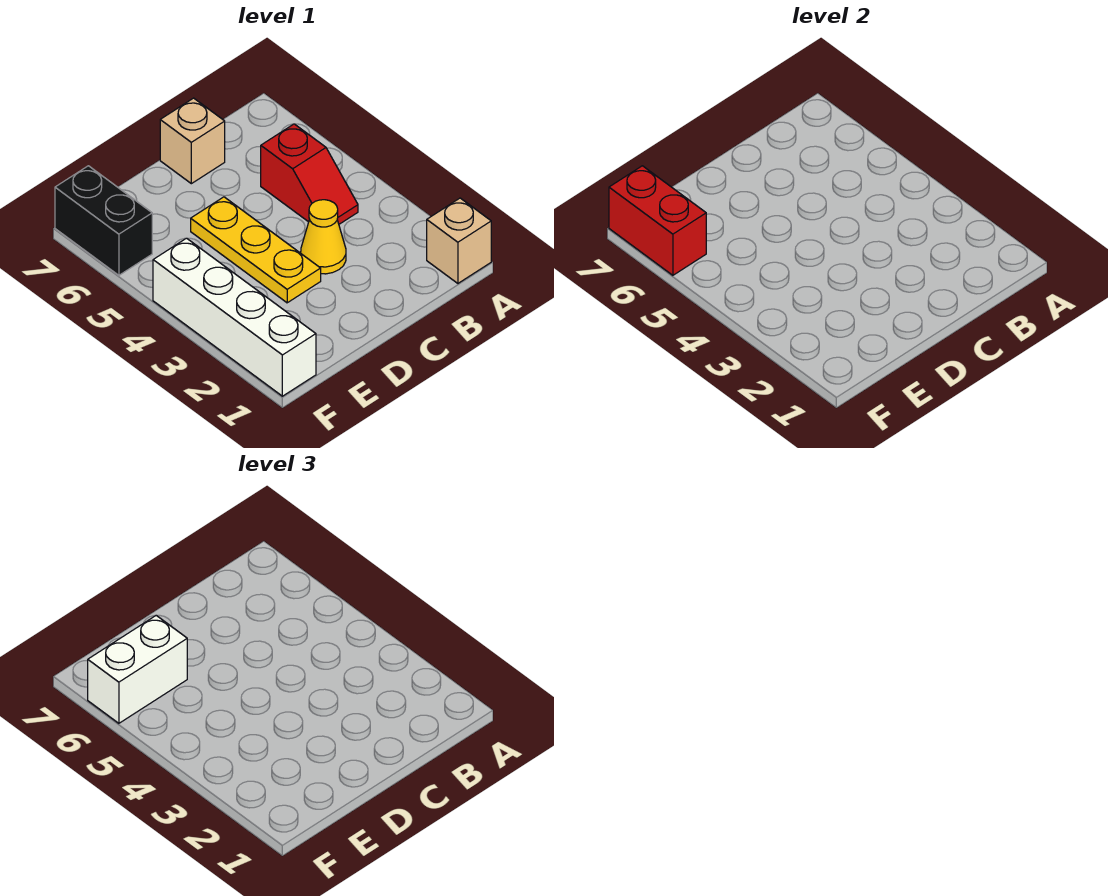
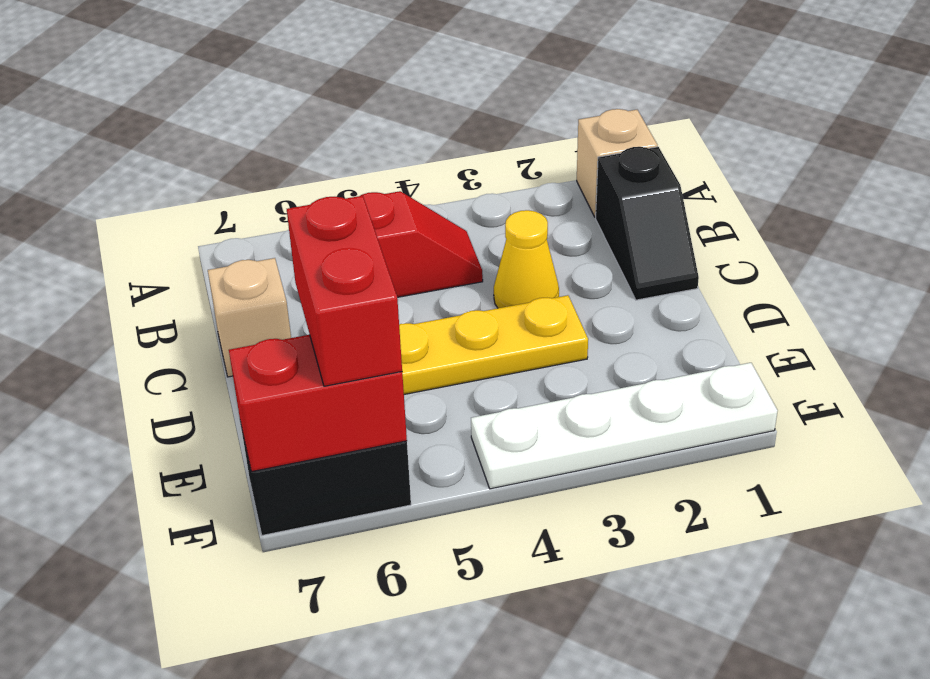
none -> black 1x2 slope [596,147,699,300]
white 1x2 brick [88,615,187,723] -> red 1x2 brick [287,196,402,386]
white 1x4 brick [153,238,316,396] -> white 1x4 plate [471,363,778,489]

